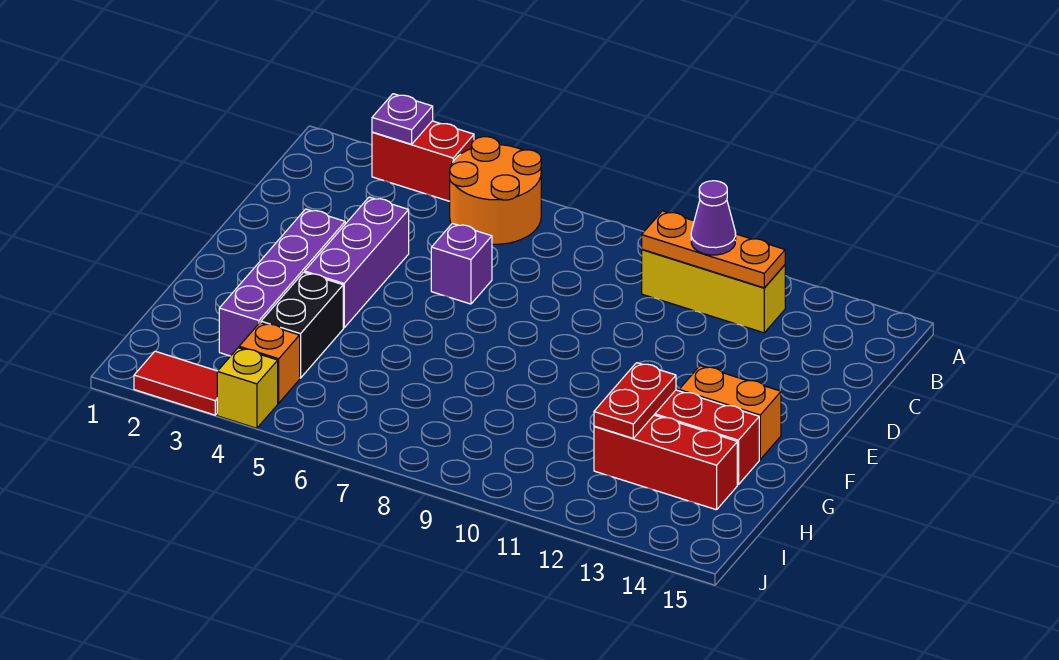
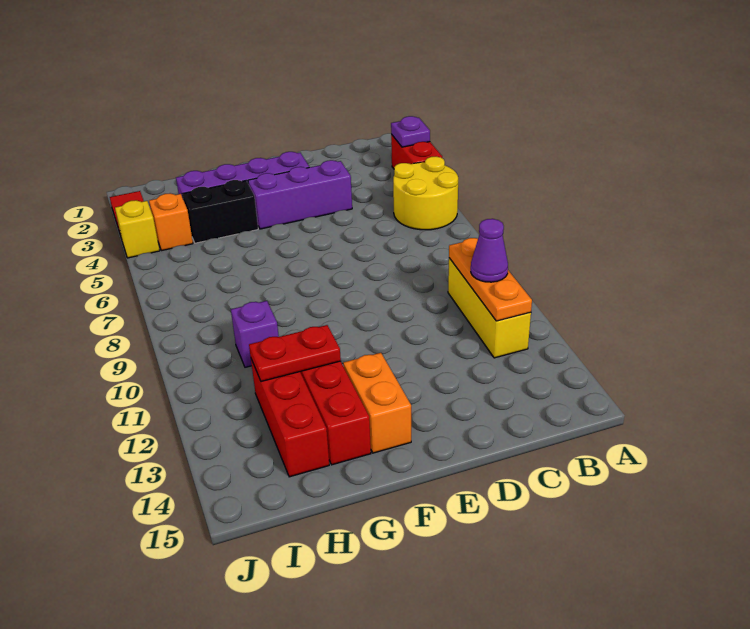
orange 2x2 round brick [450,137,541,244] -> yellow 2x2 round brick [393,157,458,230]
purple 1x1 brick [431,223,492,304] -> purple 1x1 brick moved to [231,301,279,367]

